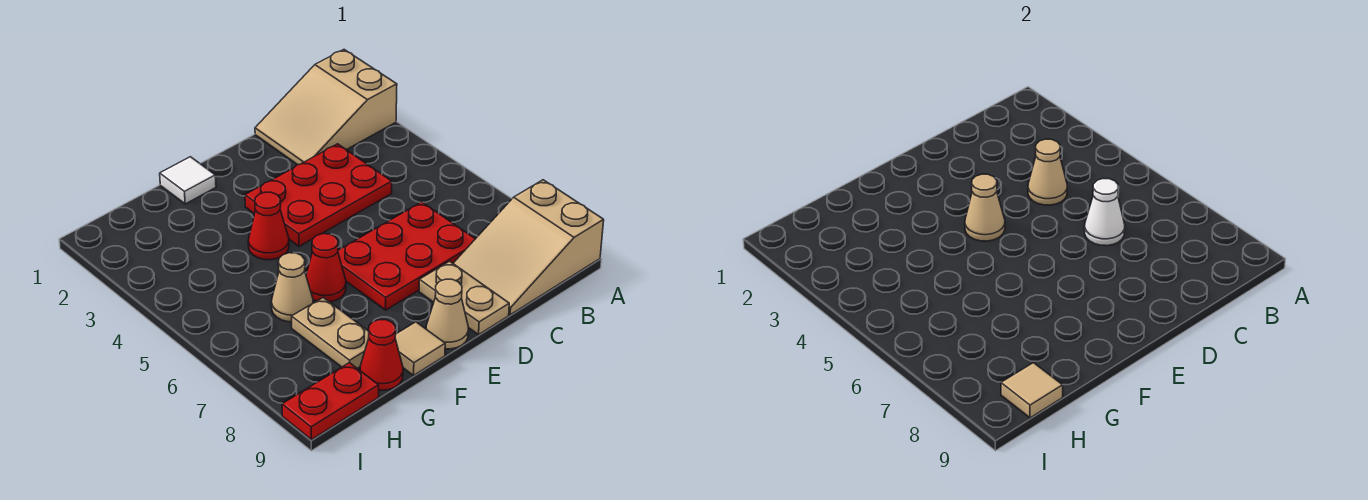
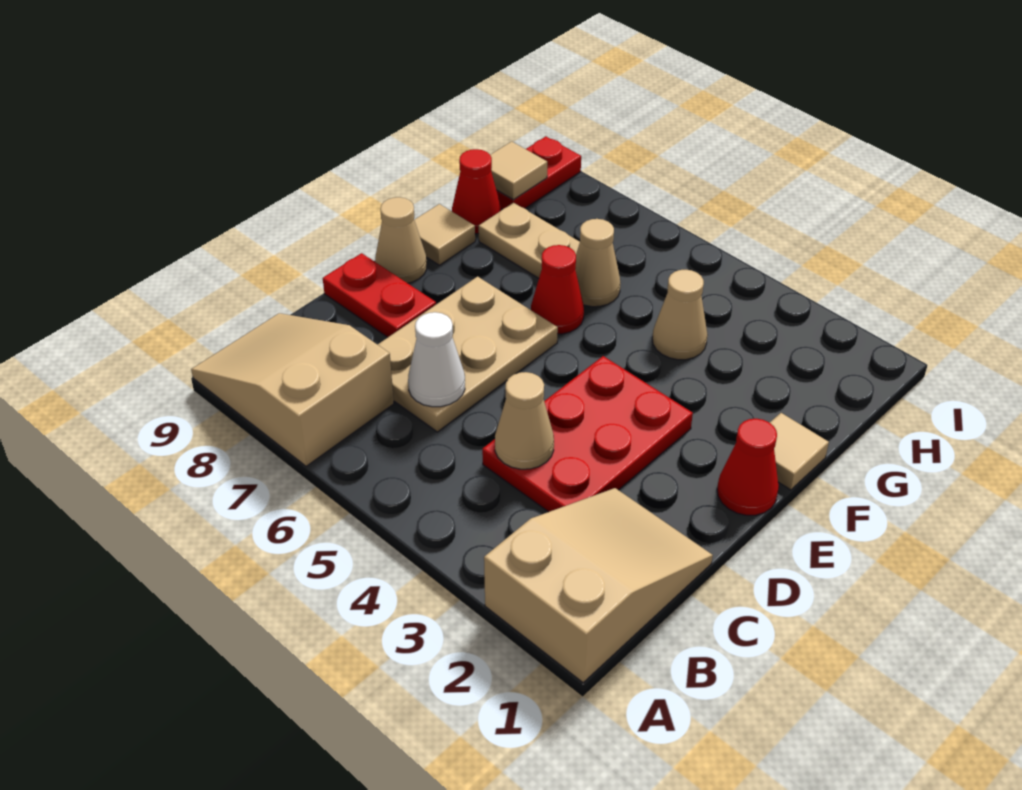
tan 2x3 slope [453,180,604,315] -> tan 2x3 slope turned to [191,313,394,466]
red 2x3 plate [338,202,475,310] -> tan 2x3 plate [378,276,558,432]
tan 1x2 plate [419,261,509,335] -> red 1x2 plate [323,253,436,337]
tan 1x1 cone [965,174,1005,241] -> tan 1x1 cone moved to [652,270,707,360]
white 1x1 tile [160,157,216,204] -> tan 1x1 tile [770,413,829,490]
red 1x1 cone [248,192,289,260] -> red 1x1 cone moved to [717,419,779,515]

